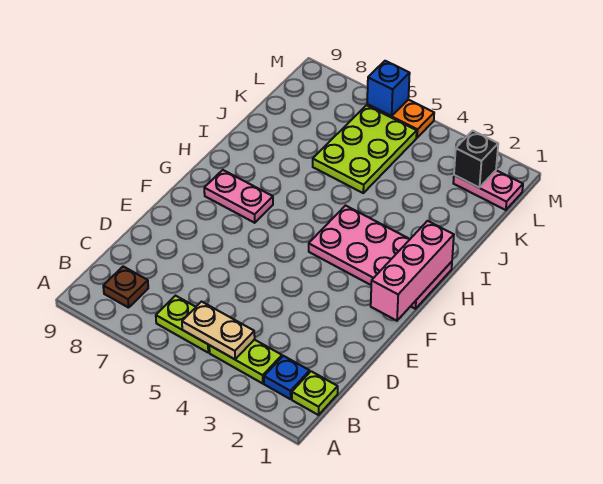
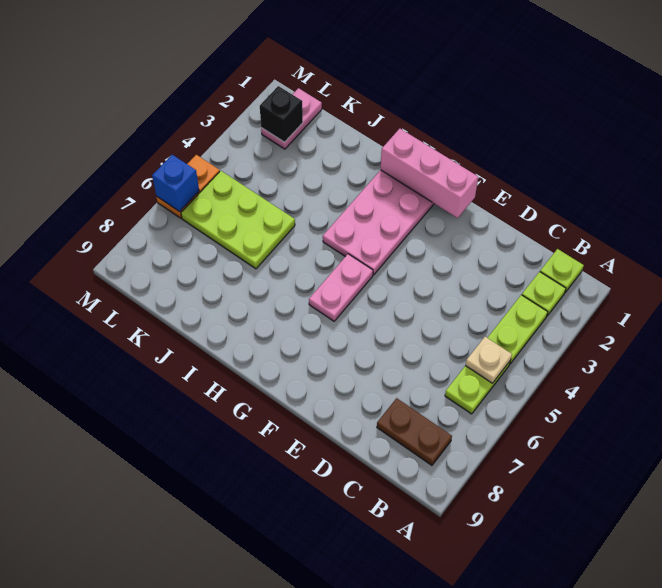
blue 1x1 plate [264,356,310,399] -> lime 1x1 plate [522,272,566,316]
tan 1x2 plate [182,302,255,359] -> tan 1x1 plate [465,337,512,383]
brown 1x1 plate [103,266,148,308] -> brown 1x2 plate [377,398,452,465]
pink 1x2 plate [204,170,273,223] -> pink 1x2 plate moved to [309,254,373,321]

